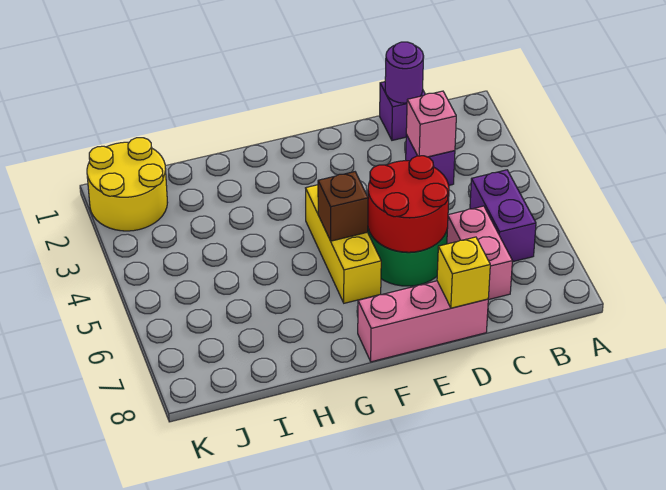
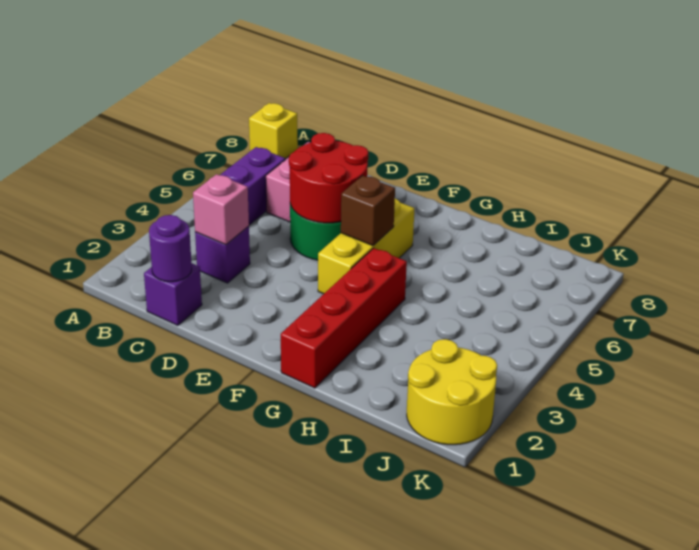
pink 1x3 brick [358,281,488,362] -> none
yellow 1x1 brick [437,237,490,308] -> yellow 1x1 brick moved to [249,103,298,159]
none -> red 1x4 brick [281,248,407,388]

